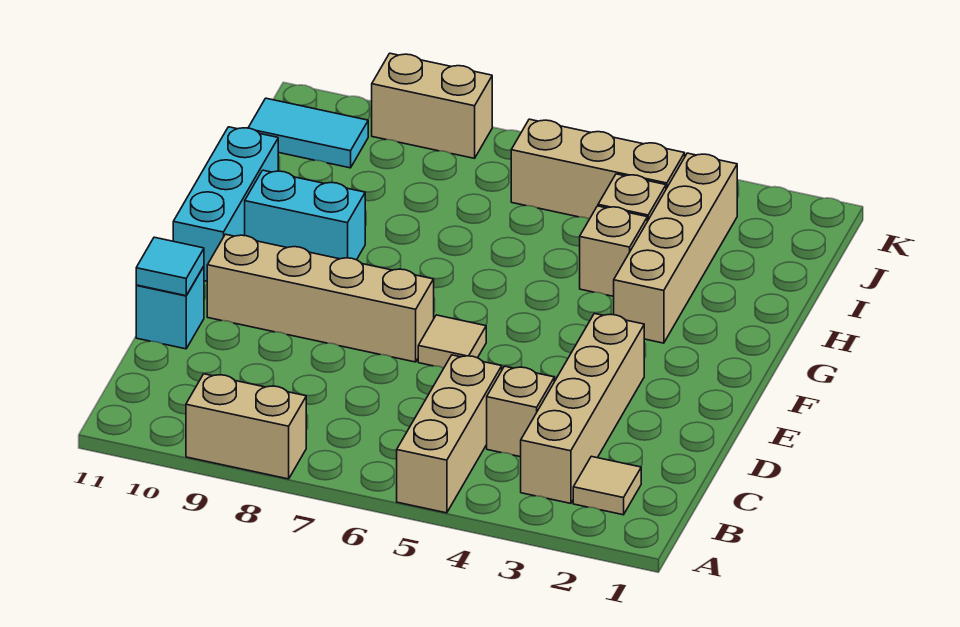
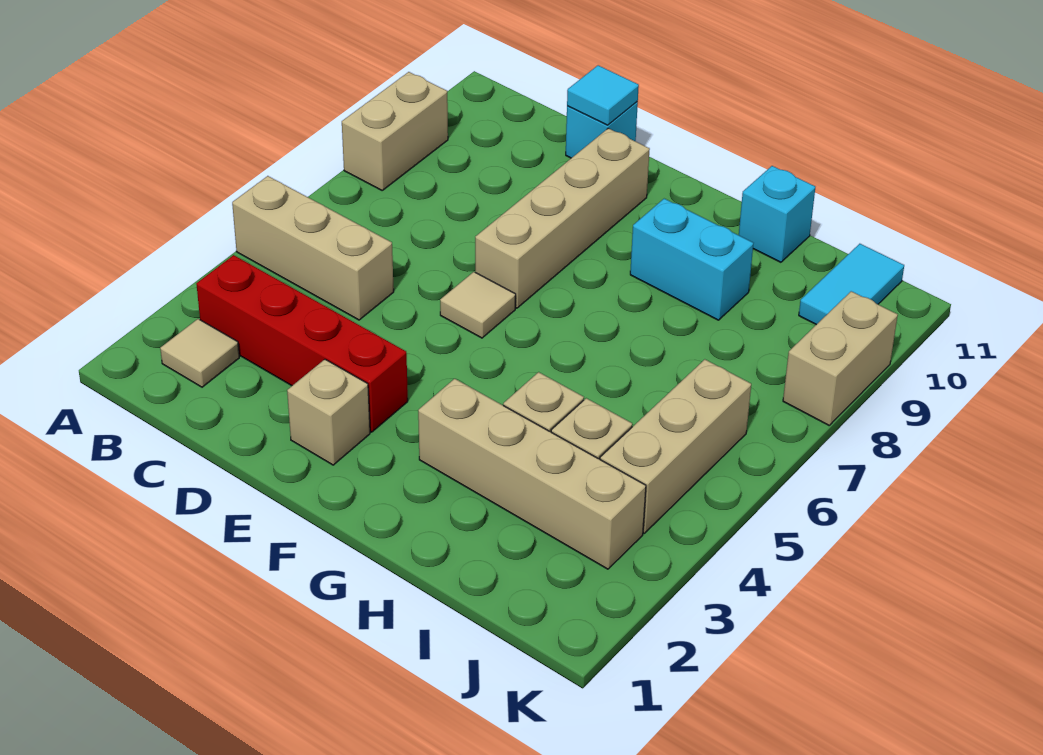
tan 1x4 brick [521,313,644,503] -> red 1x4 brick [196,255,408,432]
tan 1x1 brick [487,366,554,457] -> tan 1x1 brick moved to [287,359,370,465]
cyan 1x3 brick [173,127,278,281] -> cyan 1x1 brick [739,166,815,262]
cyan 1x2 brick [245,170,365,260] -> cyan 1x2 brick turned to [630,199,753,320]

